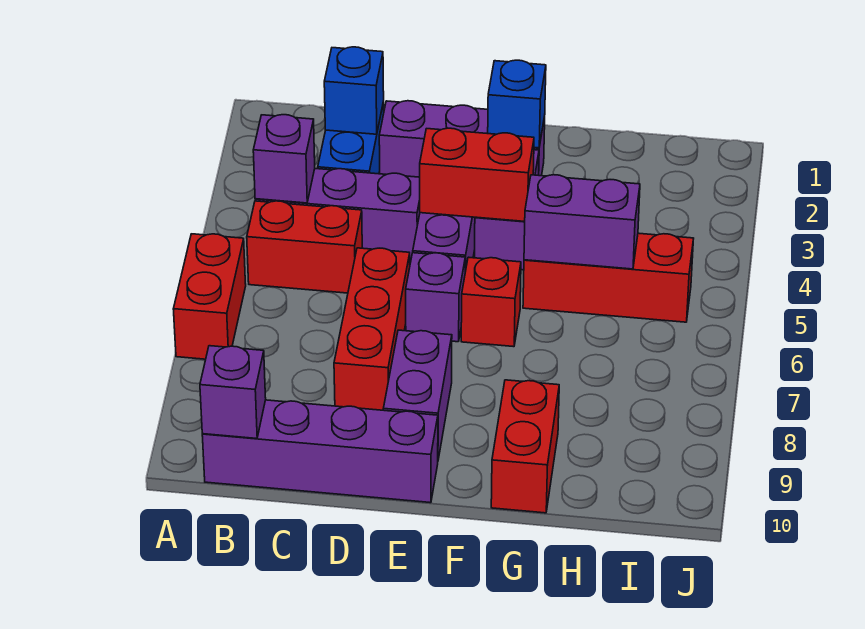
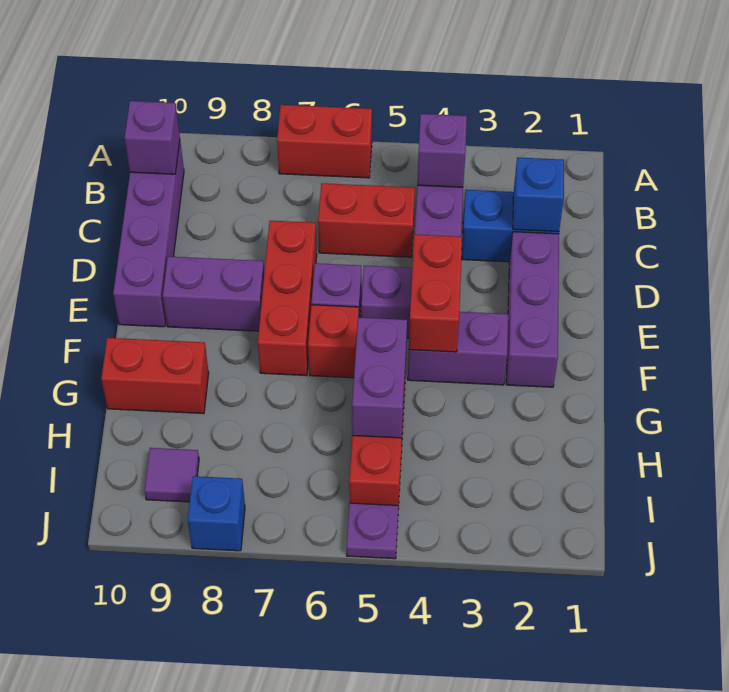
red 1x2 brick [247,201,362,293] -> red 1x2 brick turned to [318,183,415,257]
red 1x3 brick [334,248,410,410] -> red 1x3 brick turned to [258,221,317,376]
blue 1x1 brick [488,60,546,148] -> blue 1x1 brick moved to [188,476,245,551]
none -> purple 1x1 tile [145,448,199,502]
none -> purple 1x1 plate [347,503,398,559]

